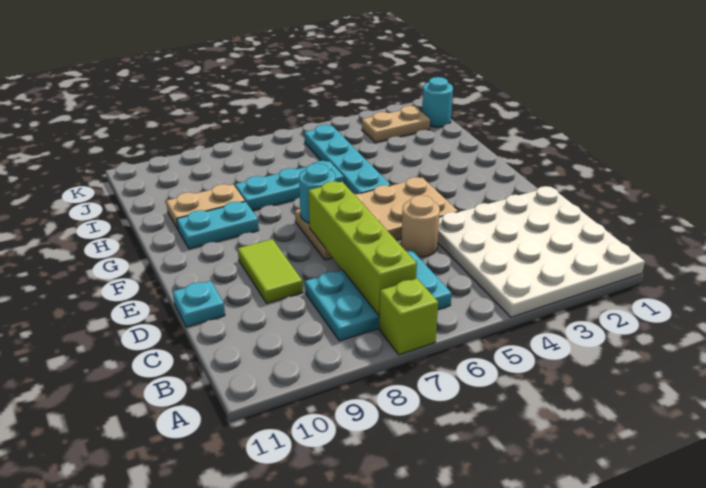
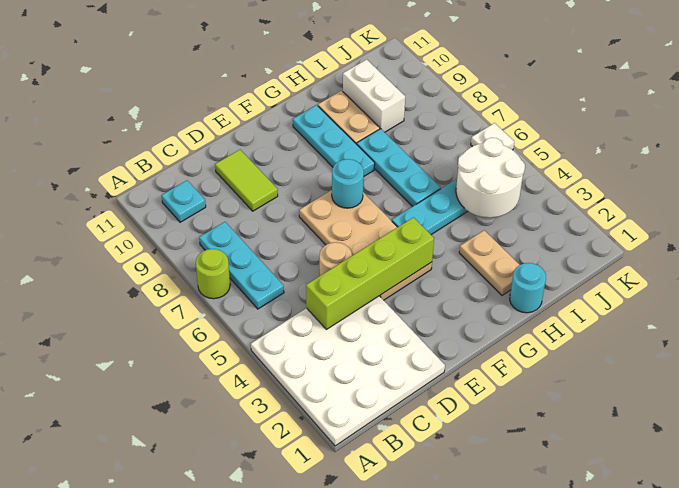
lime 1x1 brick [379,279,438,355] -> lime 1x1 round brick [196,249,230,299]
cyan 2x3 plate [305,250,452,341] -> cyan 1x3 plate [199,222,284,309]
lime 1x4 brick [308,181,417,315] -> lime 1x4 brick moved to [306,218,434,329]
lime 1x2 tile [238,239,303,303] -> lime 1x2 tile turned to [215,150,278,211]
cyan 1x1 plate [173,281,225,327] -> cyan 1x1 plate moved to [162,180,206,222]
cyan 1x2 plate [177,202,259,249] -> cyan 1x3 plate [293,105,375,176]
none -> white 2x2 round brick [456,138,525,218]
none -> white 1x2 brick [343,59,405,132]
cyan 1x1 round brick [422,77,453,127] -> cyan 1x1 round brick moved to [510,263,546,313]
tan 1x2 plate [362,106,430,143] -> tan 1x2 plate moved to [459,230,519,295]
none -> white 1x1 plate [471,123,514,150]

